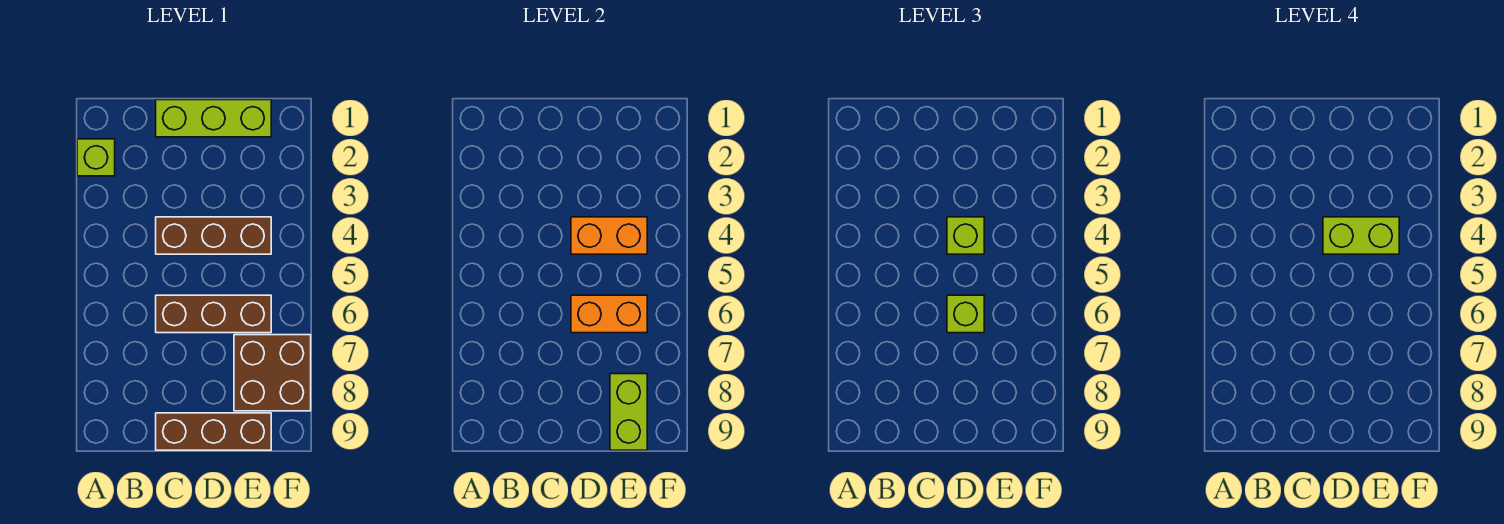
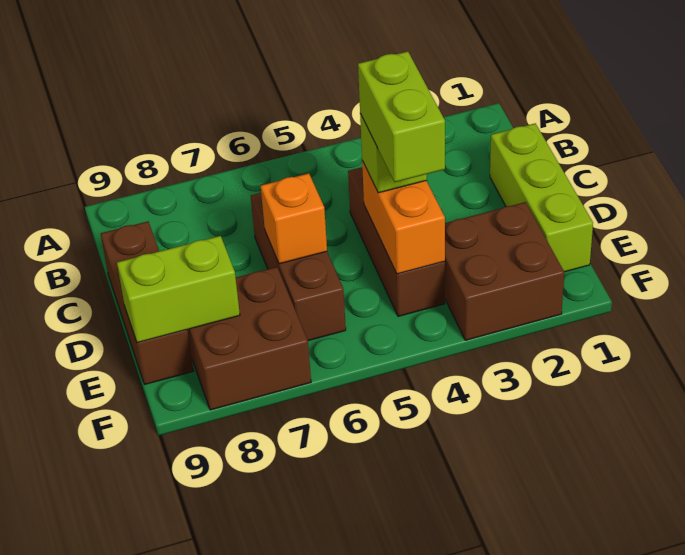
lime 1x1 brick [77,139,115,176] -> none
orange 1x2 brick [571,295,647,333] -> orange 1x1 brick [261,173,327,264]
lime 1x1 brick [947,295,984,333] -> none
none -> brown 2x2 brick [445,202,564,340]

